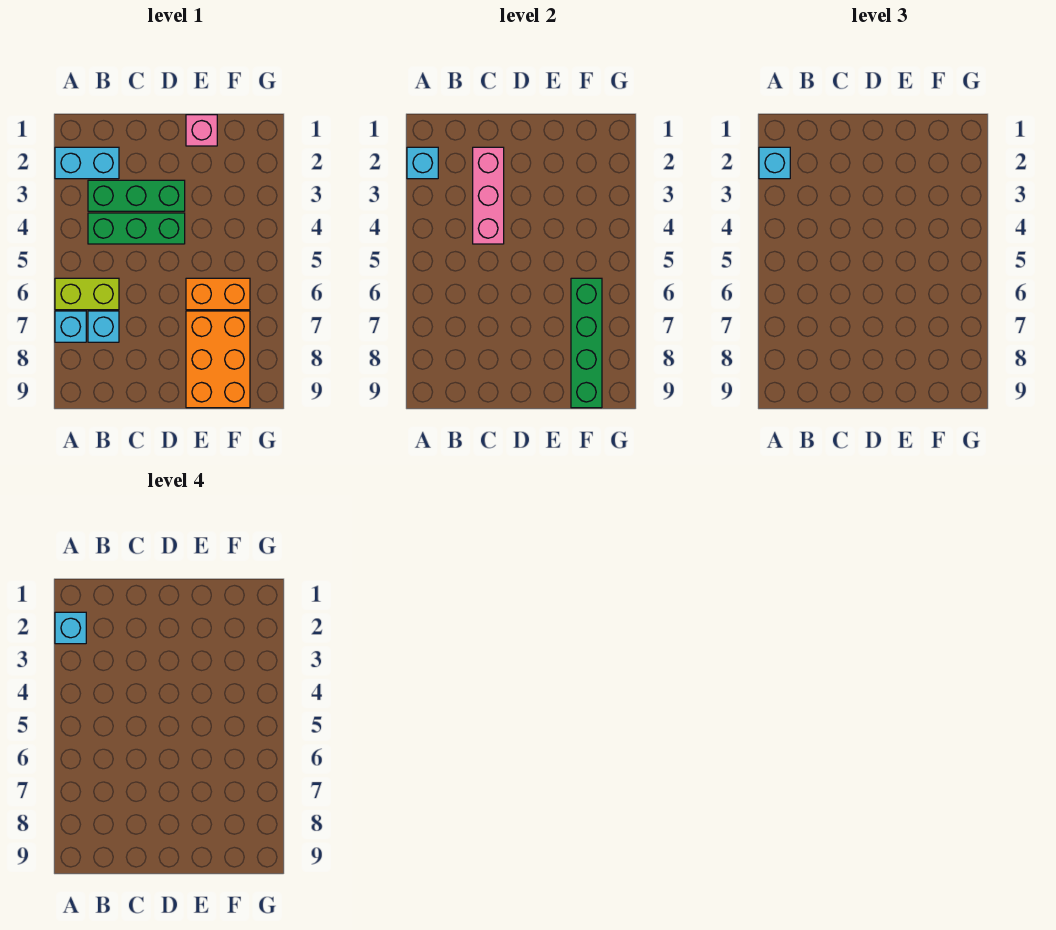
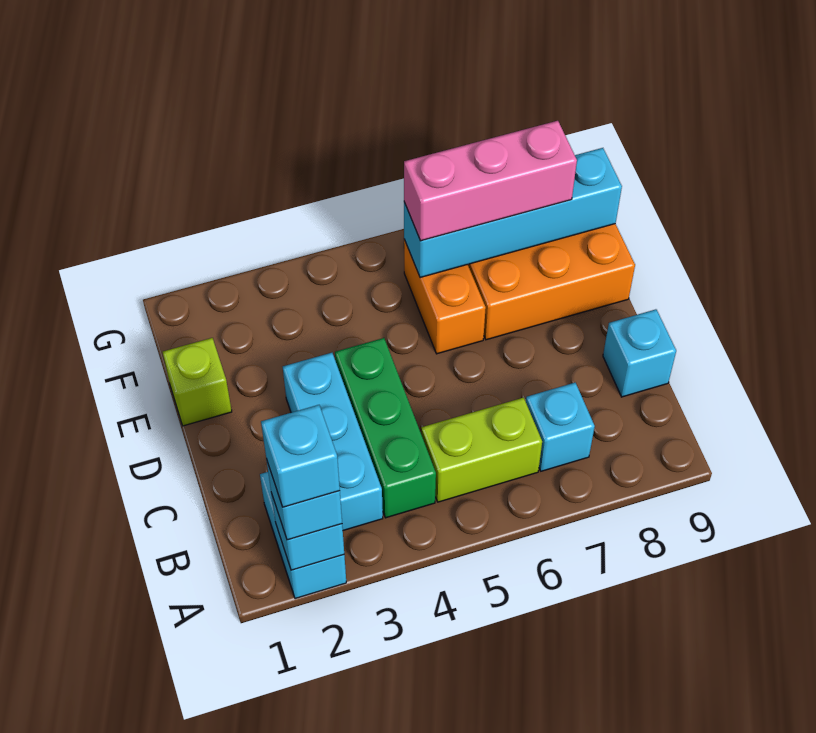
lime 1x2 brick [55,278,119,310] -> lime 1x2 brick turned to [421,397,542,502]
cyan 1x1 brick [55,311,86,342] -> cyan 1x1 brick moved to [603,309,676,397]
green 1x3 brick [88,180,185,211] -> cyan 1x3 brick [283,353,383,530]
pink 1x3 brick [473,147,504,244] -> pink 1x3 brick moved to [404,121,577,241]
pink 1x1 brick [186,115,217,146] -> lime 1x1 brick [163,338,232,426]
green 1x4 brick [571,278,602,408] -> cyan 1x4 brick [404,148,622,278]

